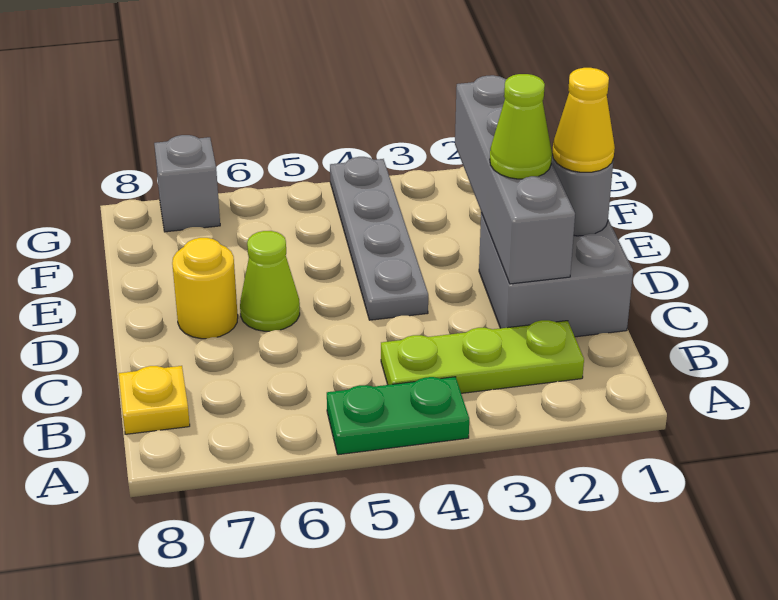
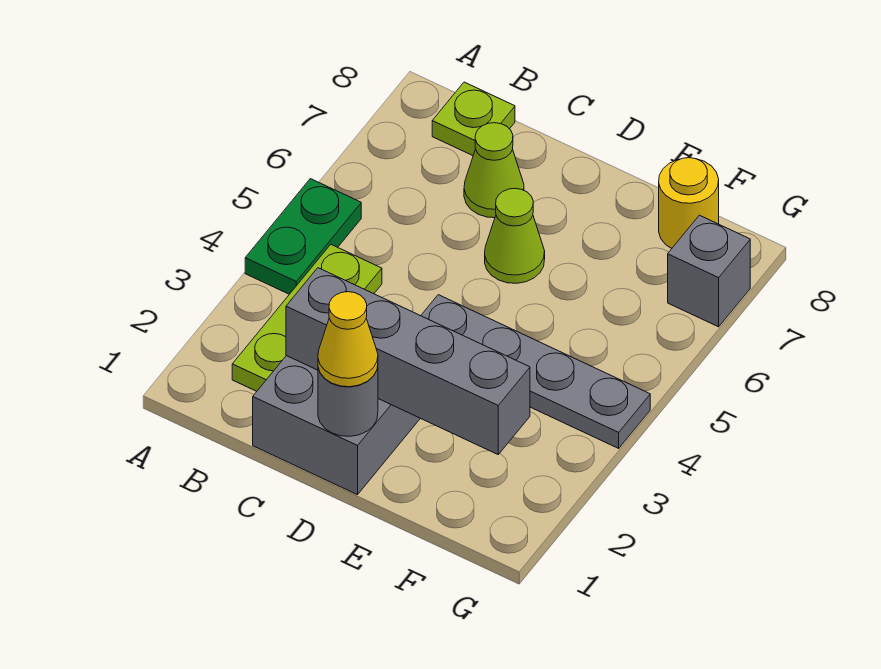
yellow 1x1 plate [119,366,190,434] -> lime 1x1 plate [432,82,515,156]
lime 1x1 cone [490,74,552,179] -> lime 1x1 cone moved to [464,123,524,218]
yellow 1x1 round brick [172,238,238,339] -> yellow 1x1 round brick moved to [659,158,719,248]

